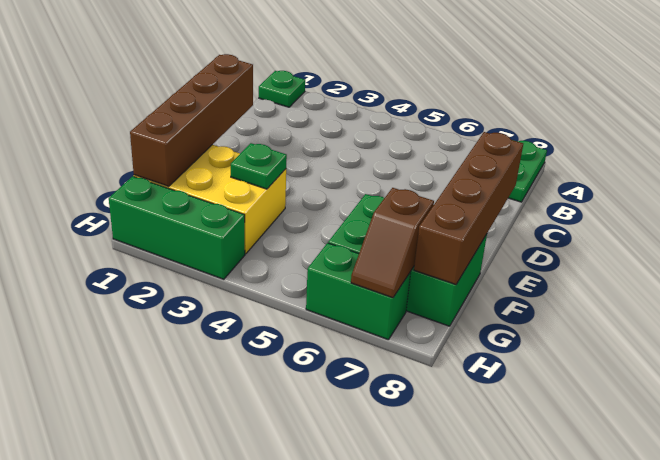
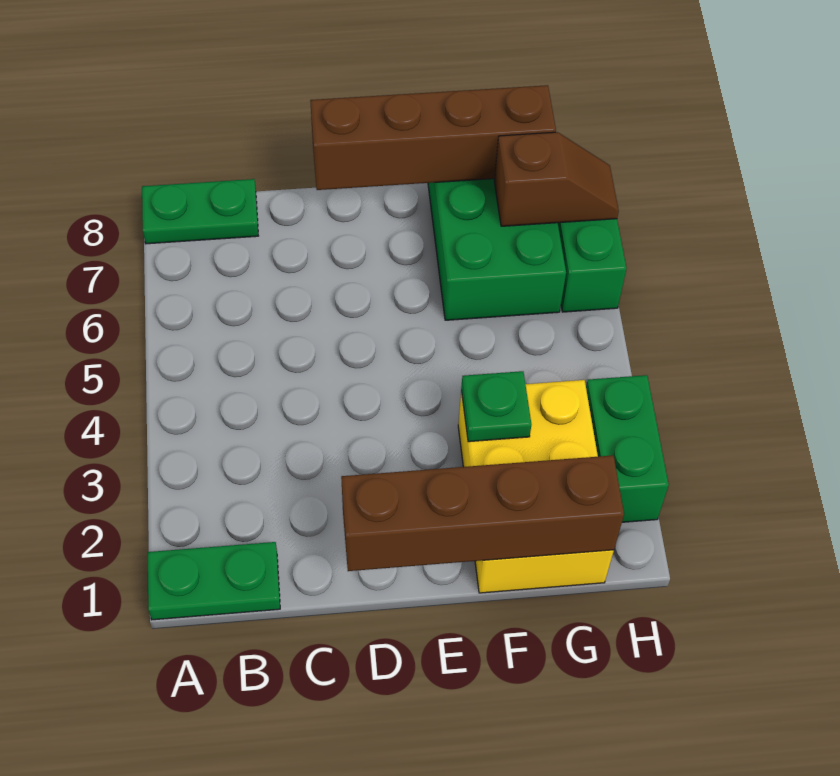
green 1x1 plate [259,71,305,107] -> green 1x2 plate [148,542,280,620]
green 1x3 brick [109,176,245,279] -> green 1x2 brick [586,375,669,522]

